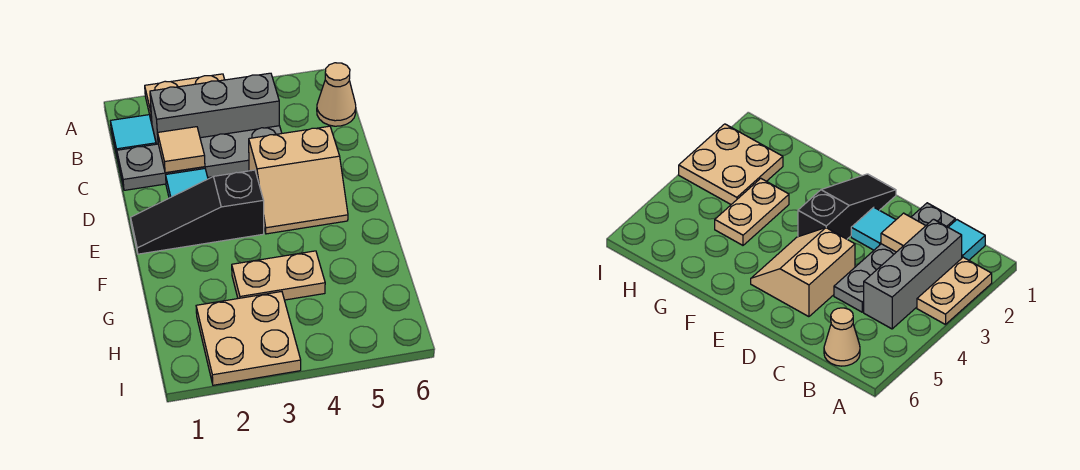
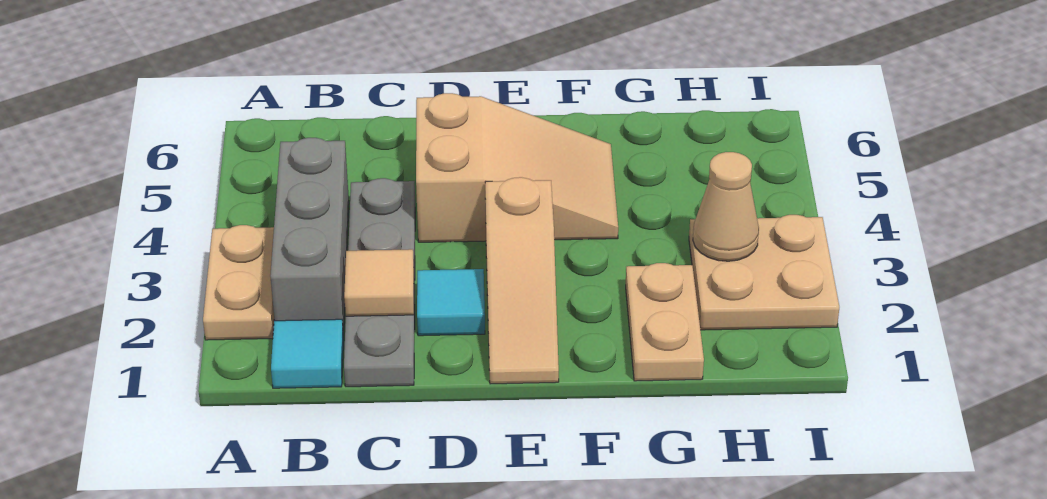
tan 1x1 cone [317,63,356,126] -> tan 1x1 cone moved to [693,152,759,261]
tan 2x2 slope [249,126,348,234] -> tan 2x3 slope [416,93,618,242]
black 1x3 slope [131,170,264,254] -> tan 1x3 slope [485,177,559,384]
tan 1x2 plate [232,251,325,300] -> tan 1x2 plate moved to [626,263,704,381]

